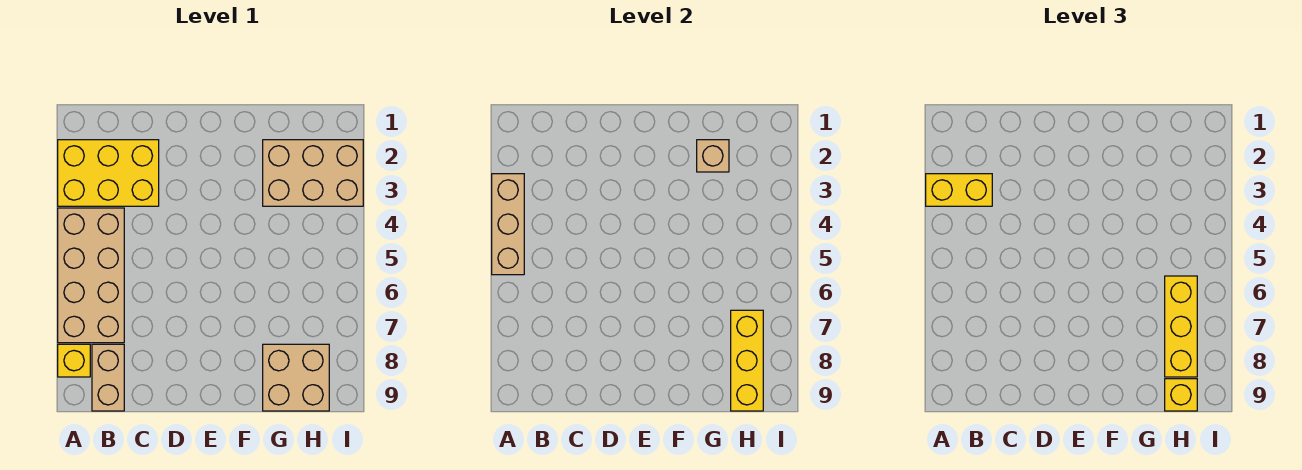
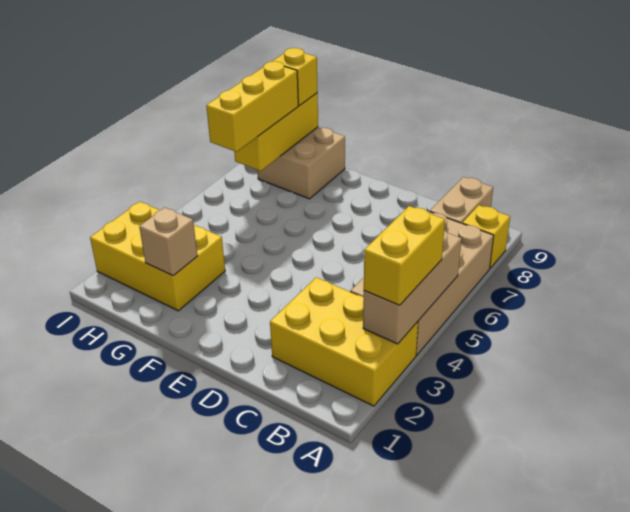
yellow 1x2 brick [926,174,992,206] -> yellow 1x2 brick turned to [364,206,445,305]
tan 2x3 brick [263,140,363,206] -> yellow 2x3 brick [90,202,225,311]

